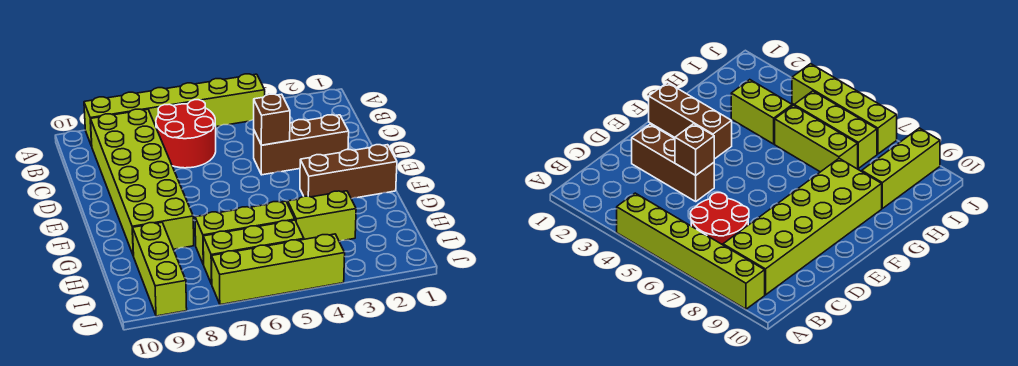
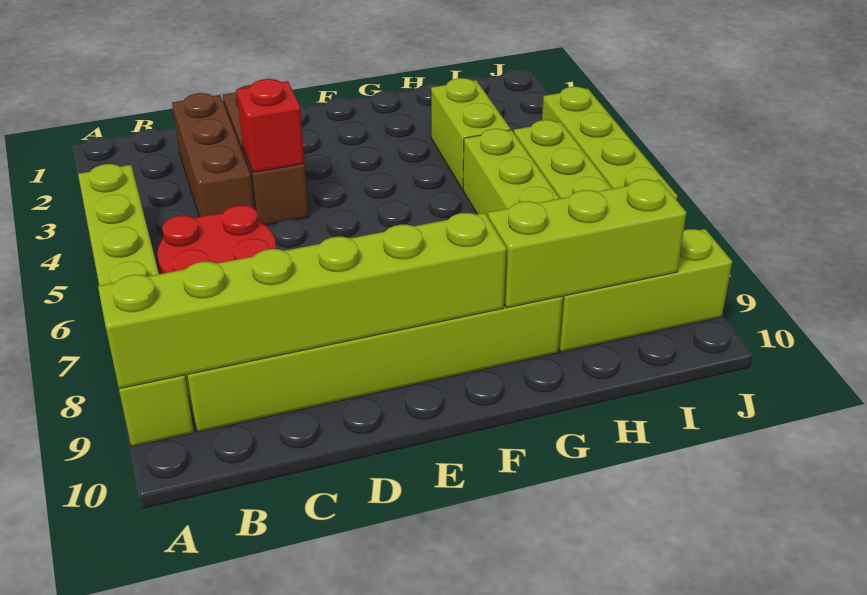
none -> lime 1x6 brick [98,213,506,389]
brown 1x1 brick [254,94,290,145] -> red 1x1 brick [236,79,304,172]
brown 1x3 brick [300,145,397,199] -> brown 1x3 brick moved to [172,93,254,217]
none -> lime 1x3 brick [488,179,686,308]

